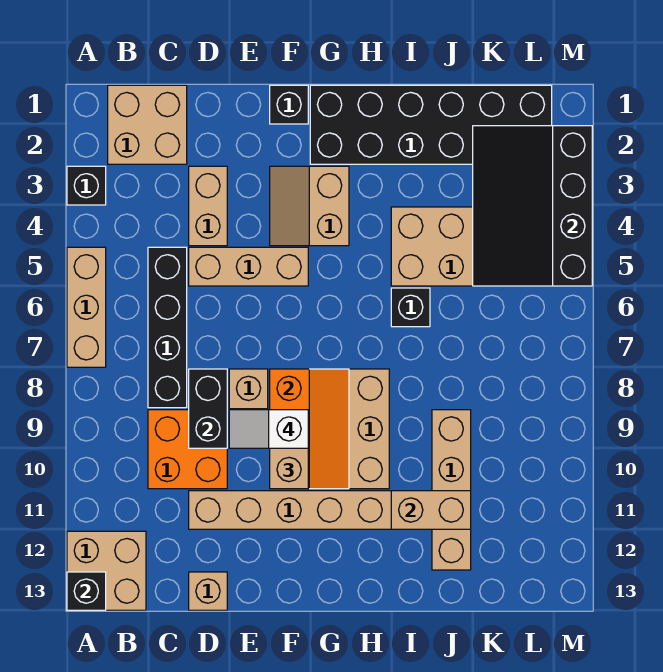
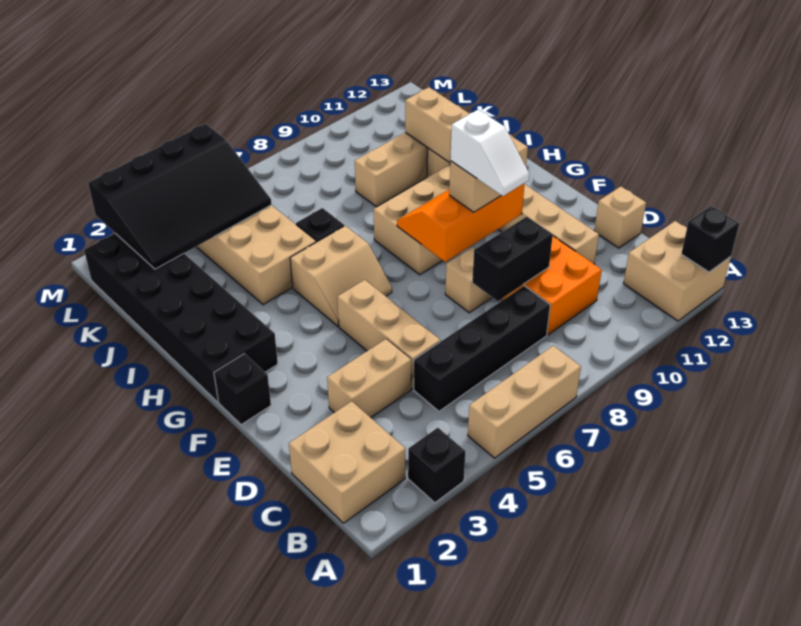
tan 2x2 slope [270,166,349,246] -> tan 2x2 slope moved to [290,226,392,326]

